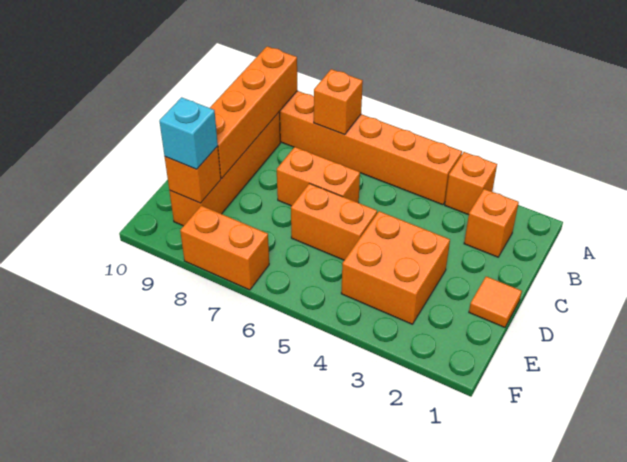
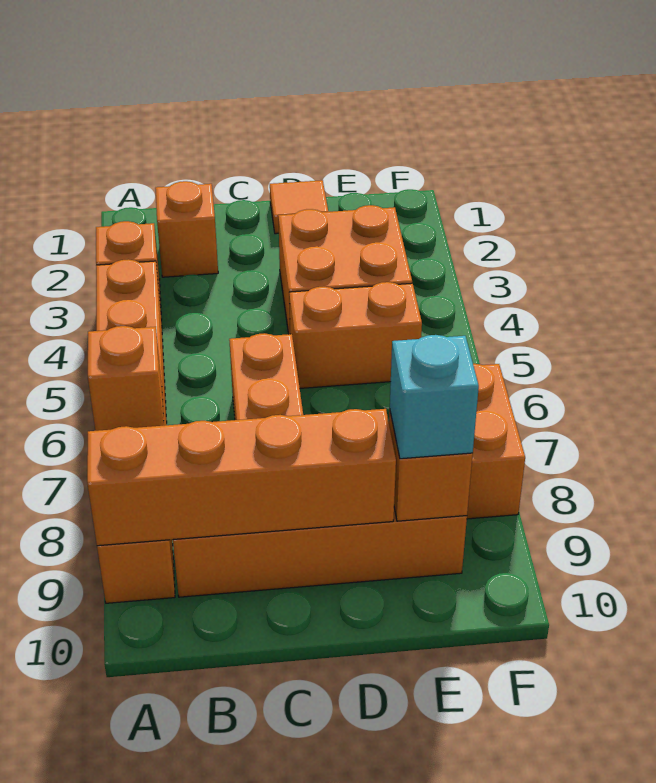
orange 1x2 brick [291,183,377,260] -> orange 1x2 brick turned to [289,282,422,388]

